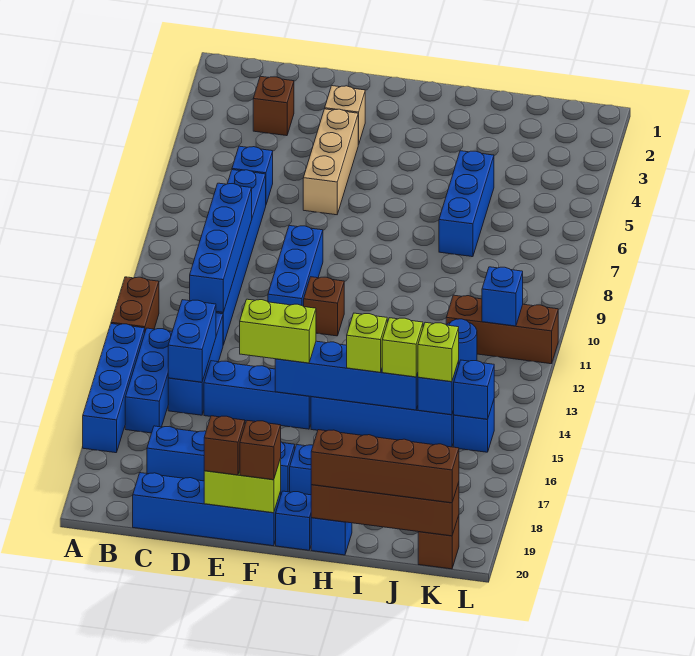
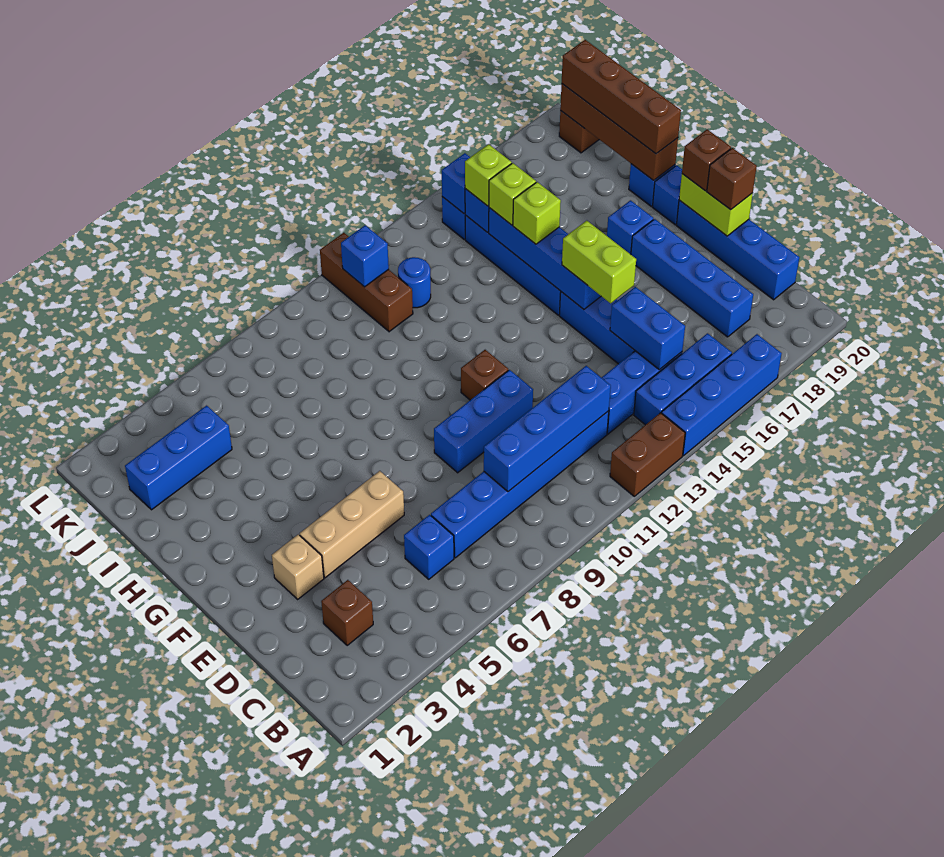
blue 1x2 brick [168,300,216,382] -> blue 1x2 brick turned to [610,287,685,370]
blue 1x3 brick [439,151,494,257] -> blue 1x3 brick moved to [125,406,232,510]

